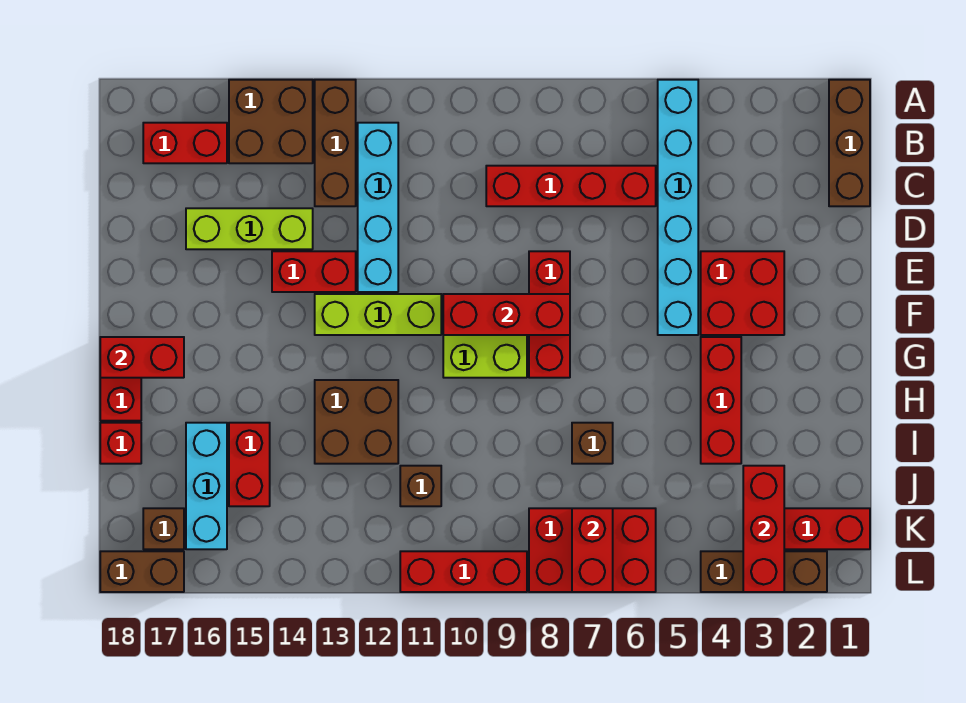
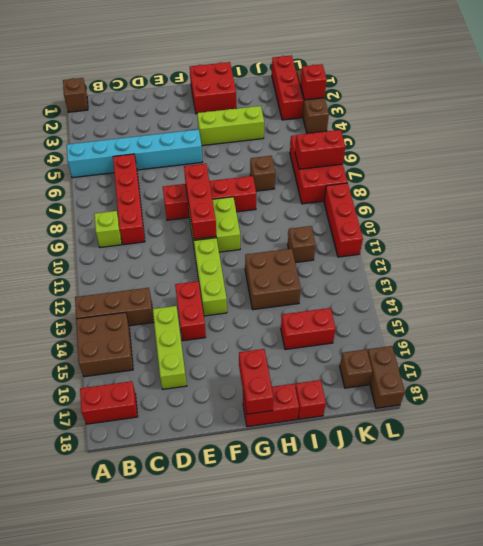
brown 1x3 brick [829,80,870,206] -> brown 1x1 brick [63,78,88,112]
none -> lime 1x1 brick [94,211,122,248]
cyan 1x4 brick [358,123,398,292] -> none
red 1x2 brick [143,123,227,163] -> red 1x2 brick turned to [80,381,138,424]
red 2x2 brick [701,251,784,335] -> red 2x2 brick moved to [190,62,236,114]
red 1x3 brick [529,251,570,378] -> red 1x4 brick [163,176,256,220]
red 1x3 brick [701,337,741,464] -> lime 1x3 brick [197,106,264,146]
cyan 1x3 brick [186,423,227,549] -> none
red 1x3 brick [743,466,784,592] -> red 1x1 brick [301,64,327,100]

